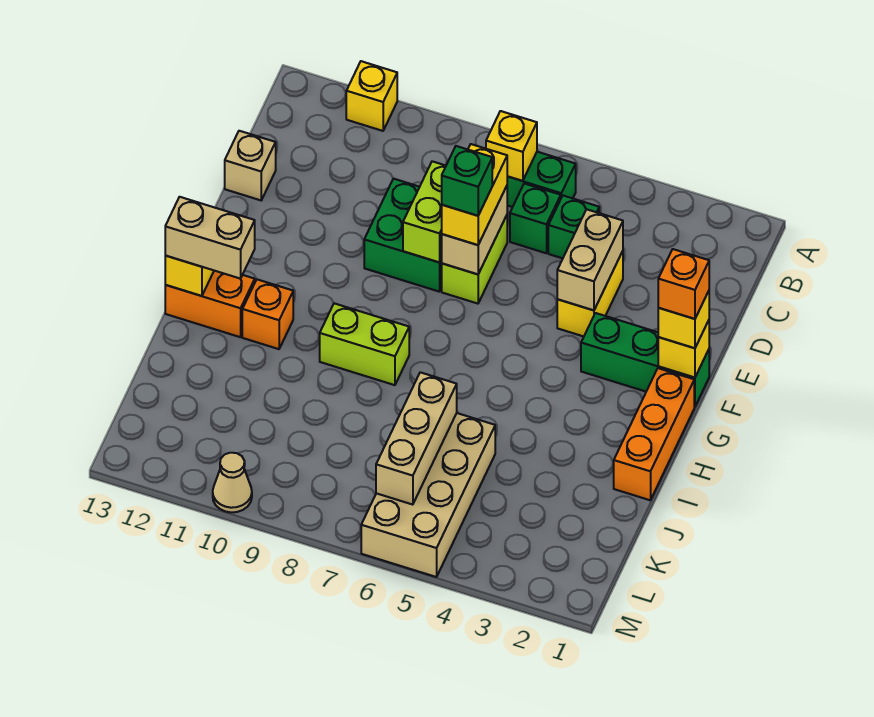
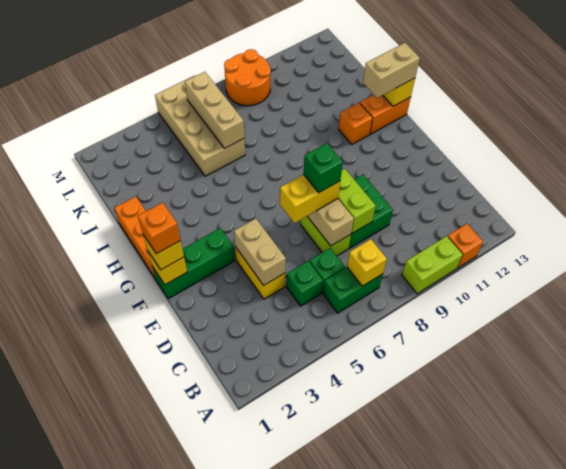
yellow 1x1 brick [346,61,397,131] -> orange 1x1 brick [447,224,483,268]
yellow 1x2 brick [442,144,507,245] -> yellow 1x2 brick turned to [280,174,340,223]
tan 1x1 brick [225,131,276,200] -> none
lime 1x2 brick [320,303,409,385] -> lime 1x2 brick moved to [402,236,463,294]
none -> orange 2x2 round brick [224,49,271,106]
tan 1x1 cone [213,453,252,512] -> none

